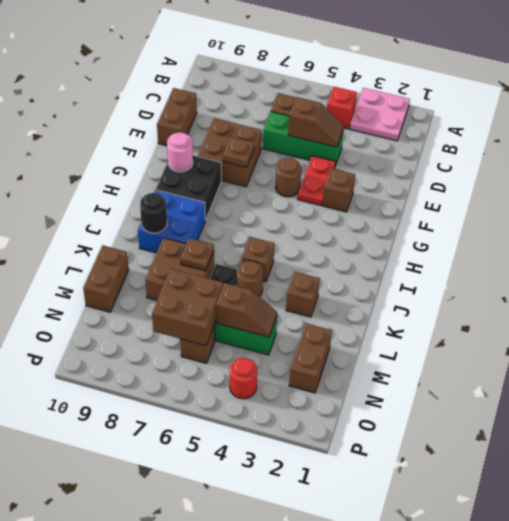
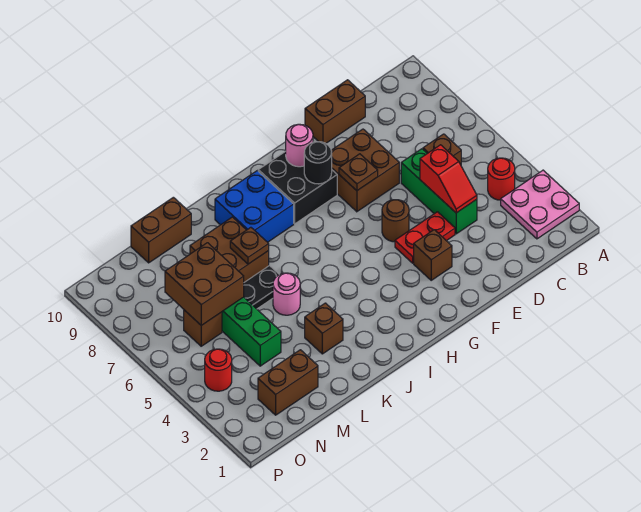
red 1x1 brick [327,87,357,129] -> red 1x1 round brick [488,158,515,200]
brown 1x2 slope [288,97,344,147] -> red 1x2 slope [420,145,477,213]
brown 1x1 brick [242,237,274,282] -> none
black 1x1 round brick [140,193,167,233] -> black 1x1 round brick moved to [304,142,332,184]
brown 1x1 round brick [237,261,263,297] -> pink 1x1 round brick [273,273,300,315]
brown 1x2 slope [216,283,277,337] -> none

